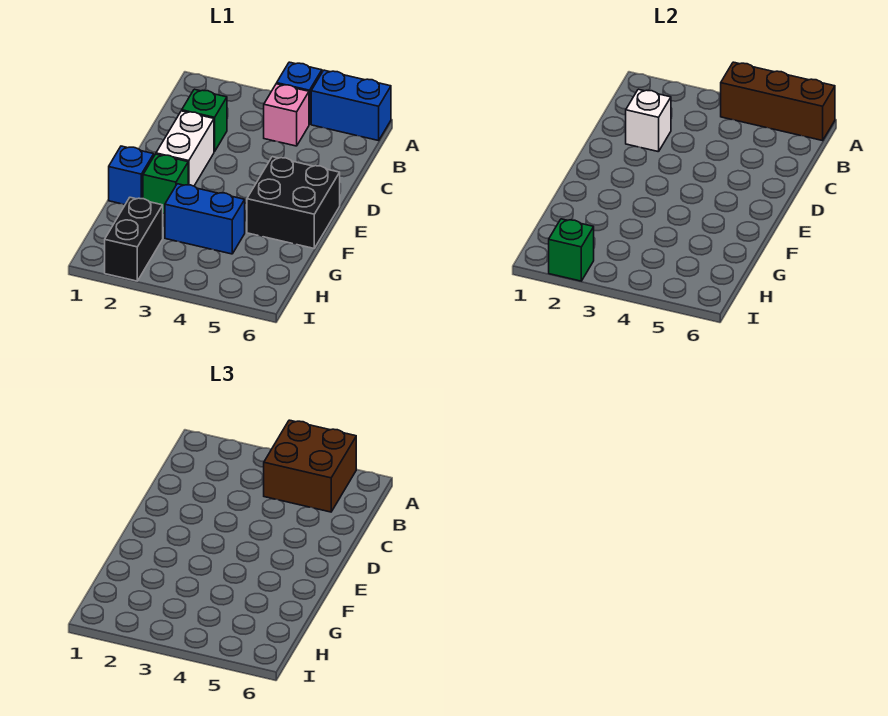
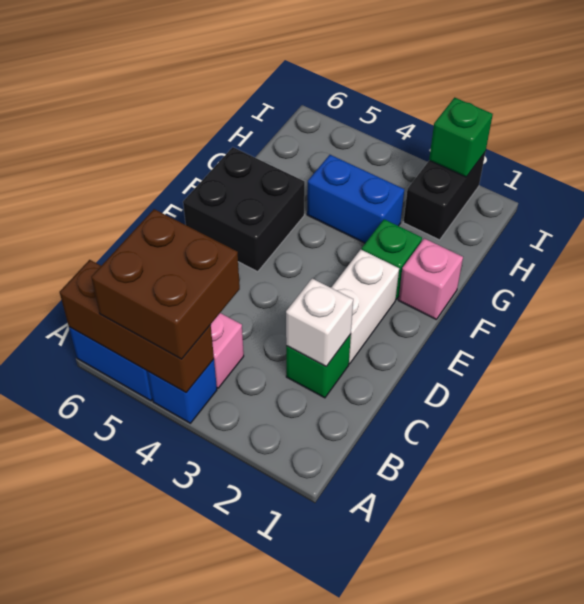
blue 1x1 brick [109,146,154,205] -> pink 1x1 brick [398,238,463,319]

